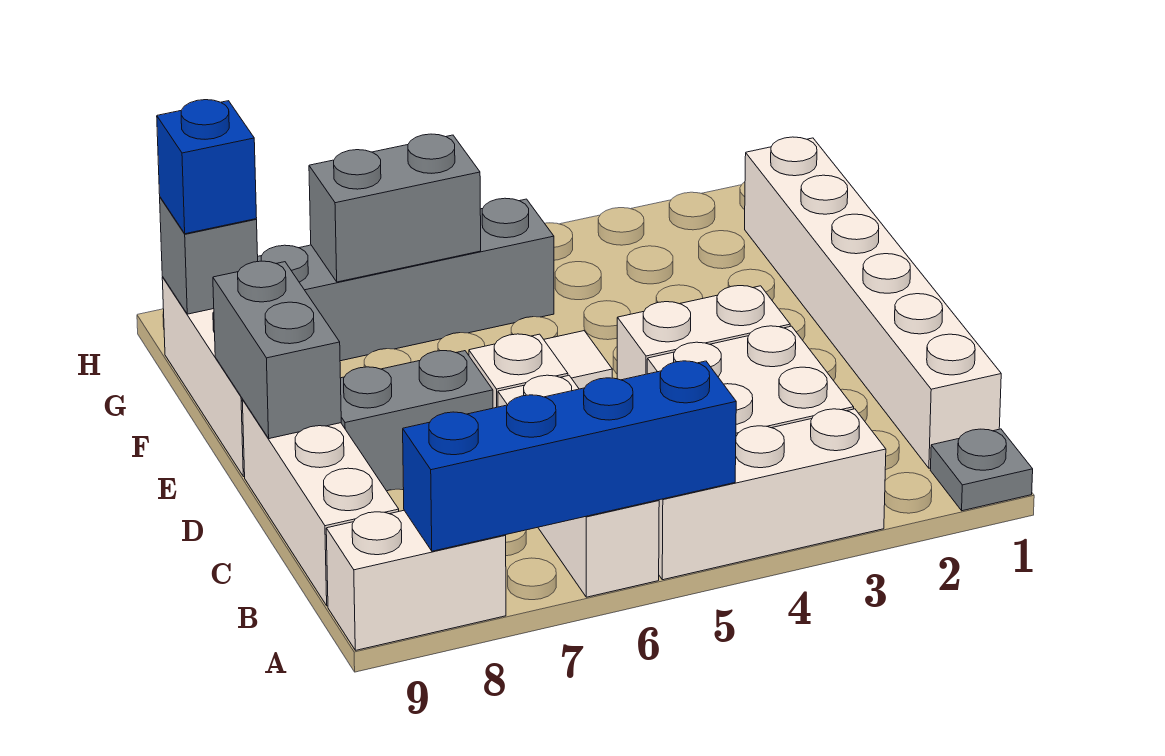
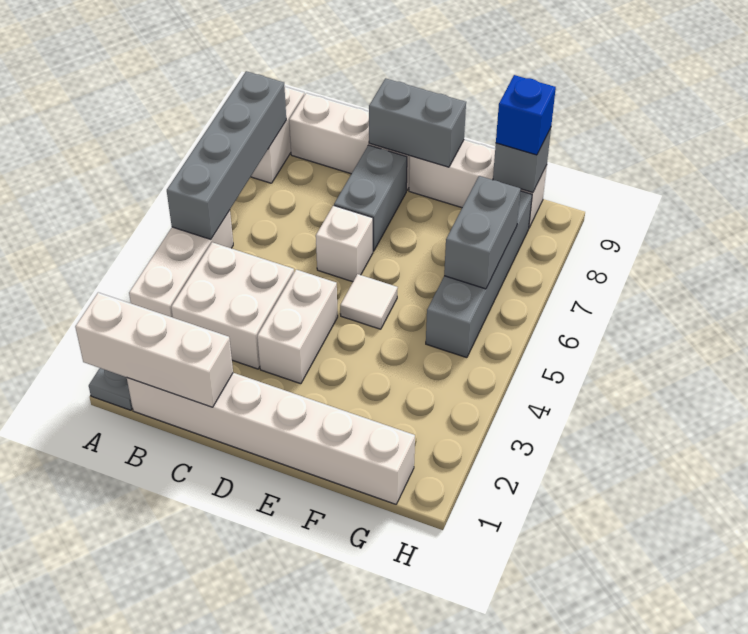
blue 1x4 brick [403,361,736,551] -> grey 1x4 brick [167,71,286,239]
white 1x3 brick [498,375,659,597] -> white 1x3 brick moved to [75,292,233,407]

